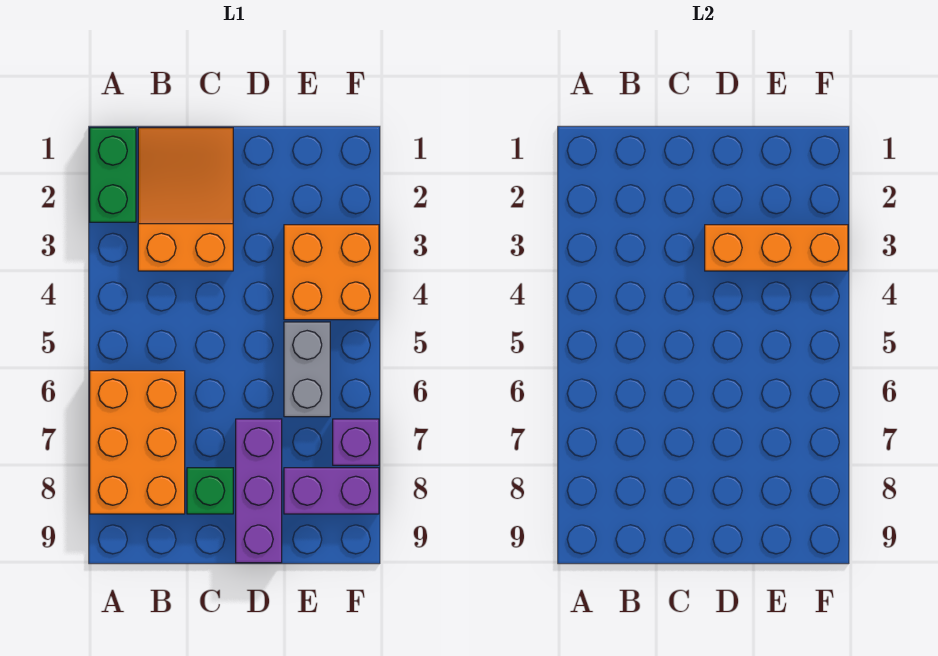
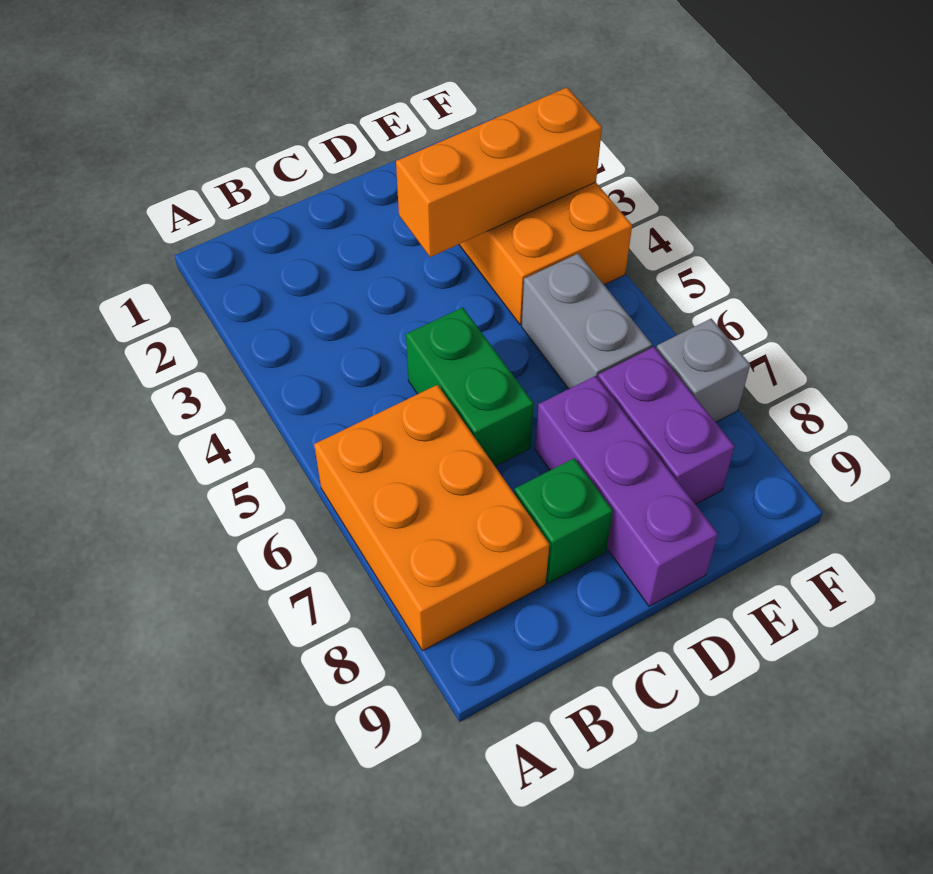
green 1x2 brick [90,128,136,222] -> green 1x2 brick moved to [406,307,534,466]
orange 2x3 slope [138,128,233,271] -> none
purple 1x2 brick [284,468,379,514] -> purple 1x2 brick turned to [598,347,735,504]
purple 1x1 brick [333,419,379,465] -> grey 1x1 brick [656,319,750,422]

